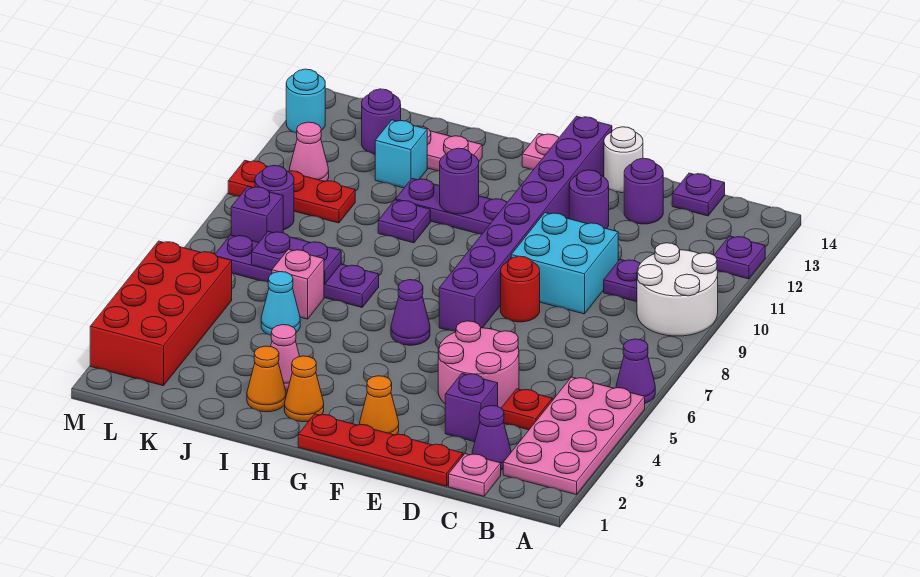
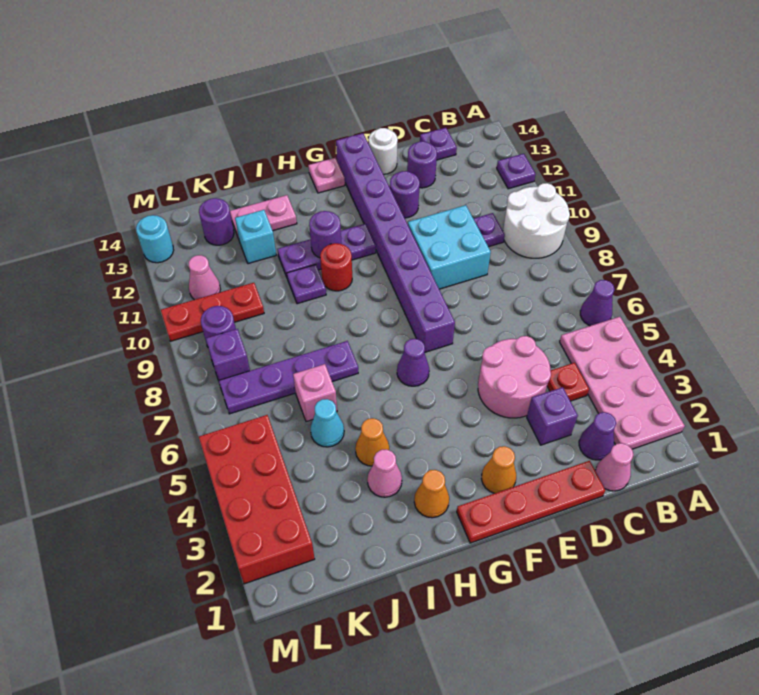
pink 1x1 plate [449,454,501,496] -> pink 1x1 cone [595,443,634,491]
red 1x1 round brick [501,256,540,322] -> red 1x1 round brick moved to [320,243,352,291]
orange 1x1 cone [247,346,286,412] -> orange 1x1 cone moved to [355,418,389,466]
purple 1x2 plate [252,231,341,284] -> none

